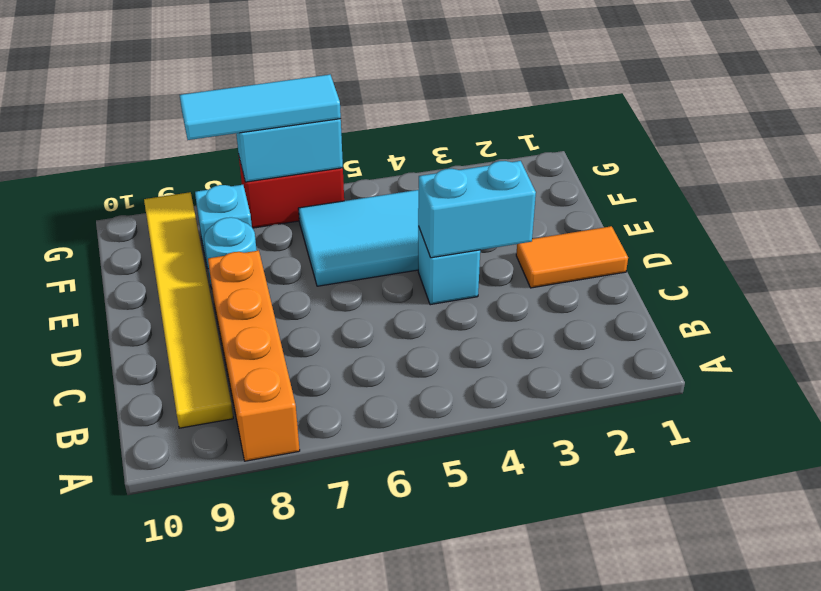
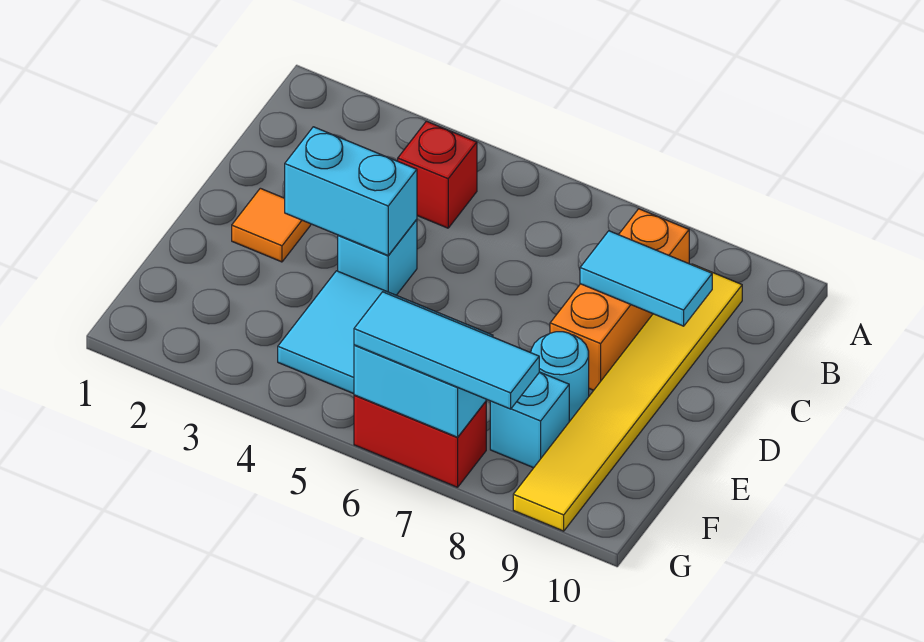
orange 1x4 brick [208,250,300,461] -> orange 1x3 brick [550,209,689,390]
none -> red 1x1 brick [398,121,477,228]
none -> cyan 1x2 tile [580,231,712,326]
orange 1x2 tile [516,226,628,288] -> orange 1x1 tile [232,188,311,262]

